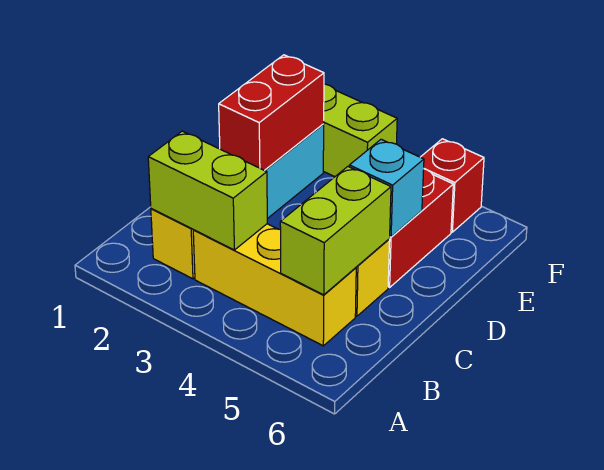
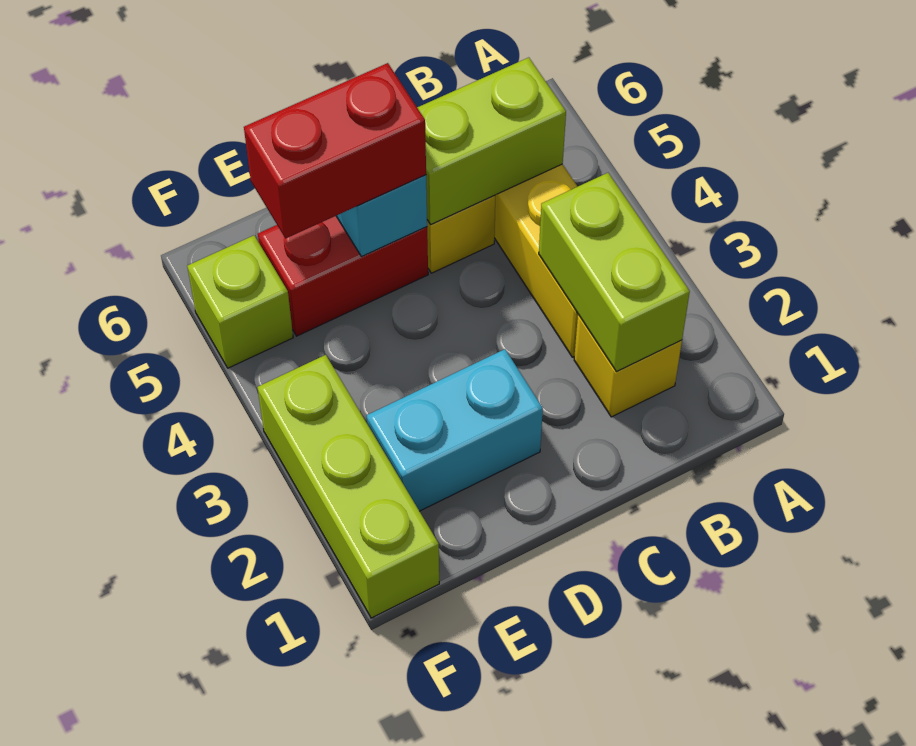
red 1x2 brick [219,55,324,170] -> red 1x2 brick moved to [244,63,426,238]
red 1x1 brick [421,139,484,232] -> lime 1x1 brick [187,235,293,368]

